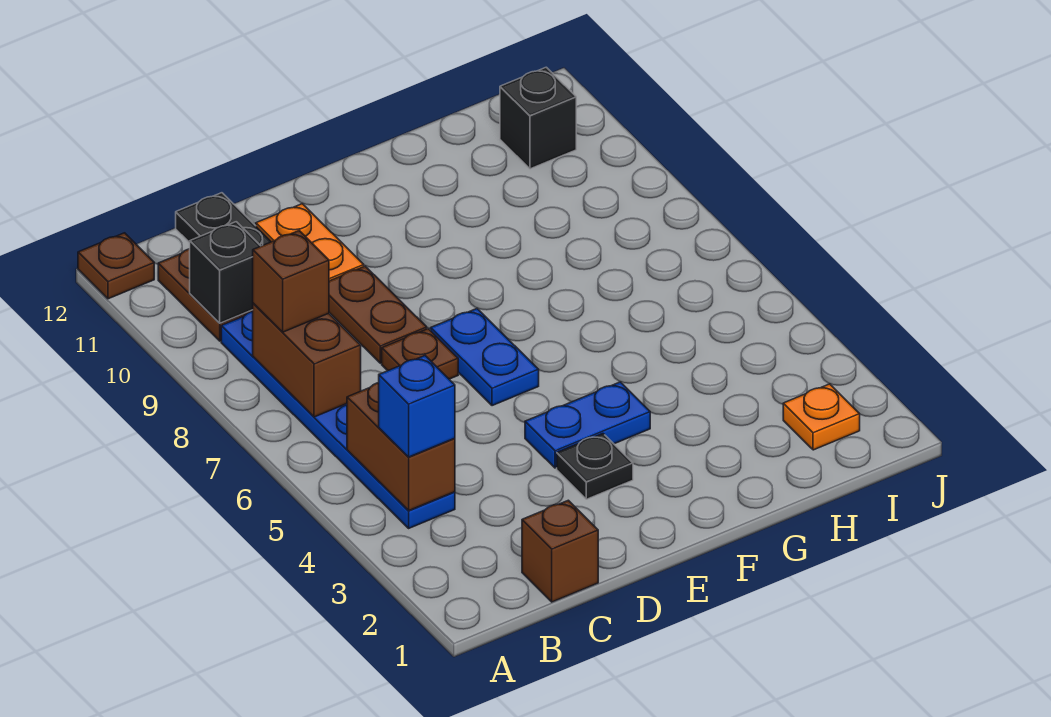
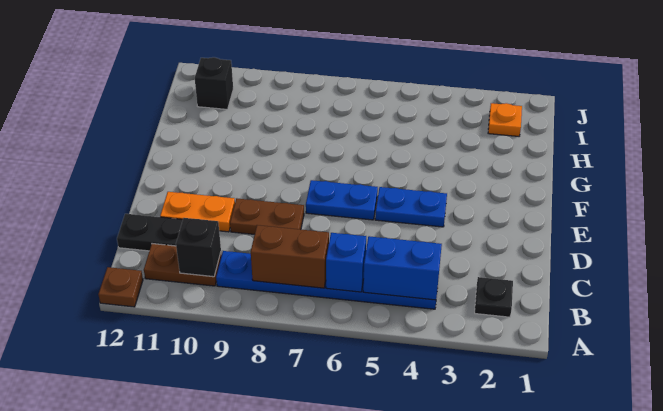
brown 1x2 brick [347,382,455,510] -> blue 1x2 brick [363,236,442,300]
blue 1x1 brick [379,356,455,457] -> blue 1x1 brick moved to [326,233,366,292]
brown 1x1 brick [253,231,329,332] -> none
brown 1x1 brick [522,500,598,602] -> none
brown 1x1 plate [382,329,458,379] -> none
black 1x1 plate [557,433,633,499] -> black 1x1 plate moved to [475,277,513,317]
blue 1x2 plate [525,382,650,468] -> blue 1x2 plate turned to [375,187,447,227]

